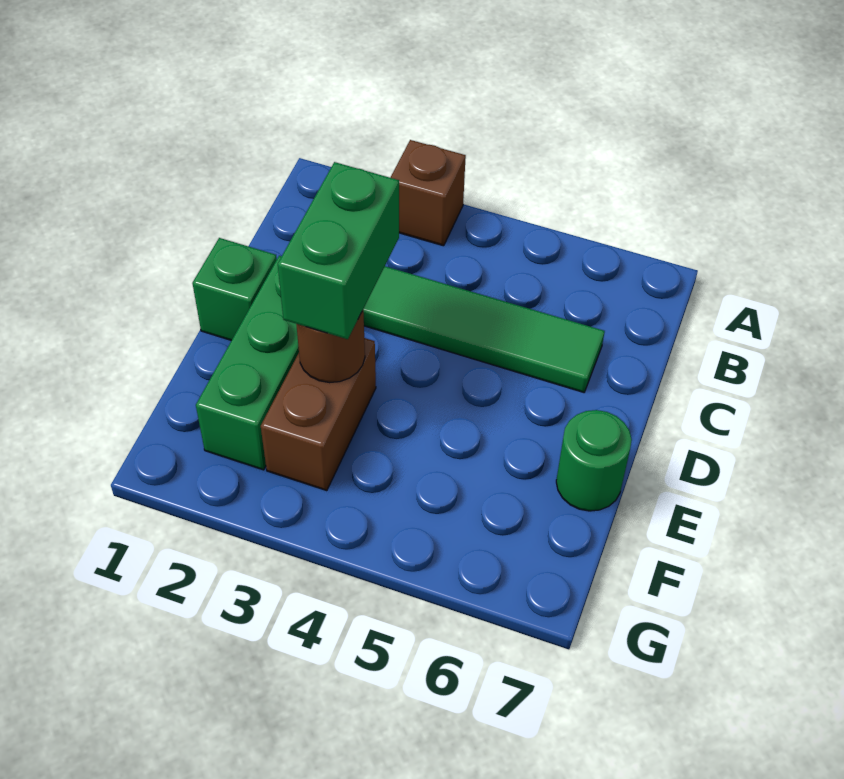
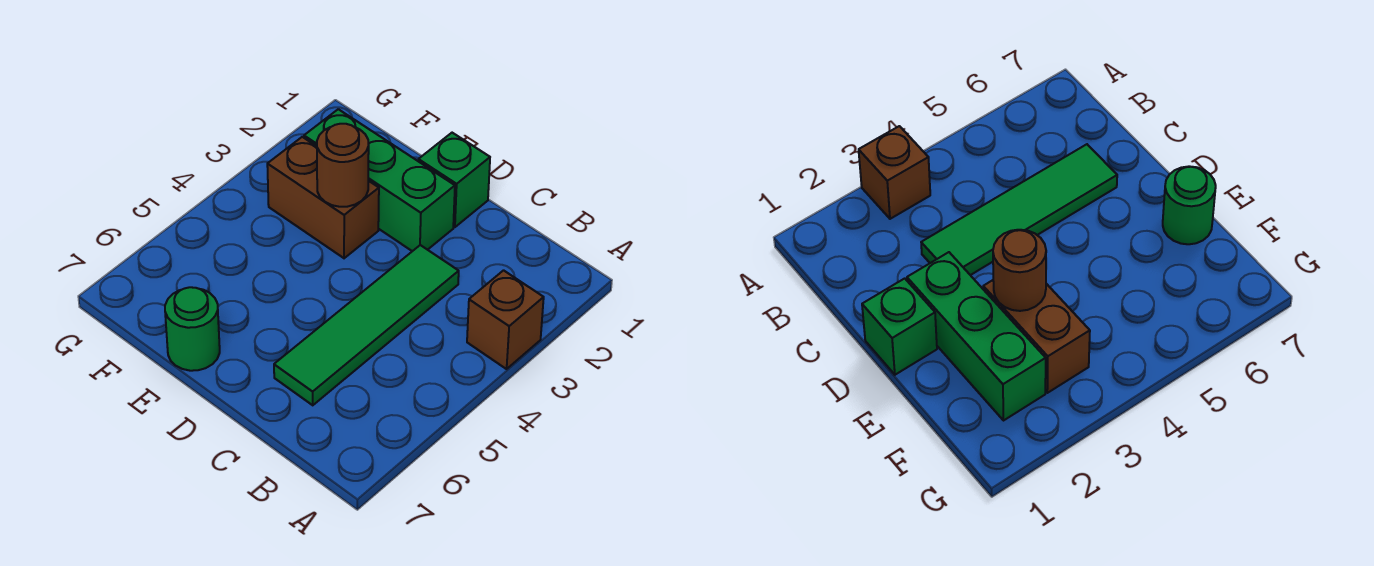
green 1x2 brick [278,162,399,339] -> none

